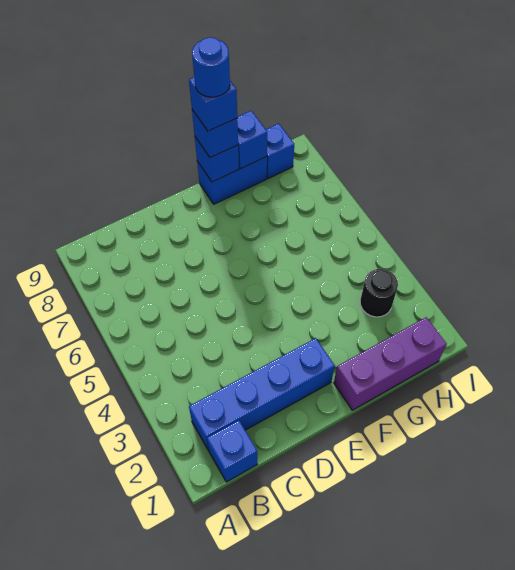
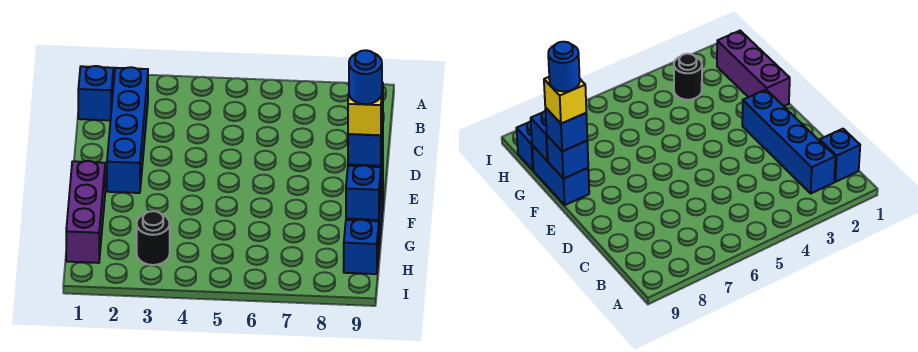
blue 1x1 brick [189,77,237,131] -> yellow 1x1 brick [348,83,383,135]

